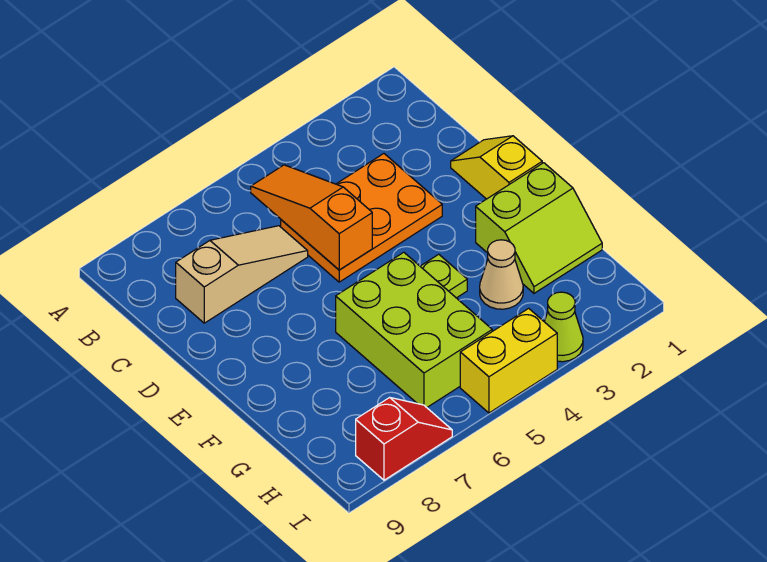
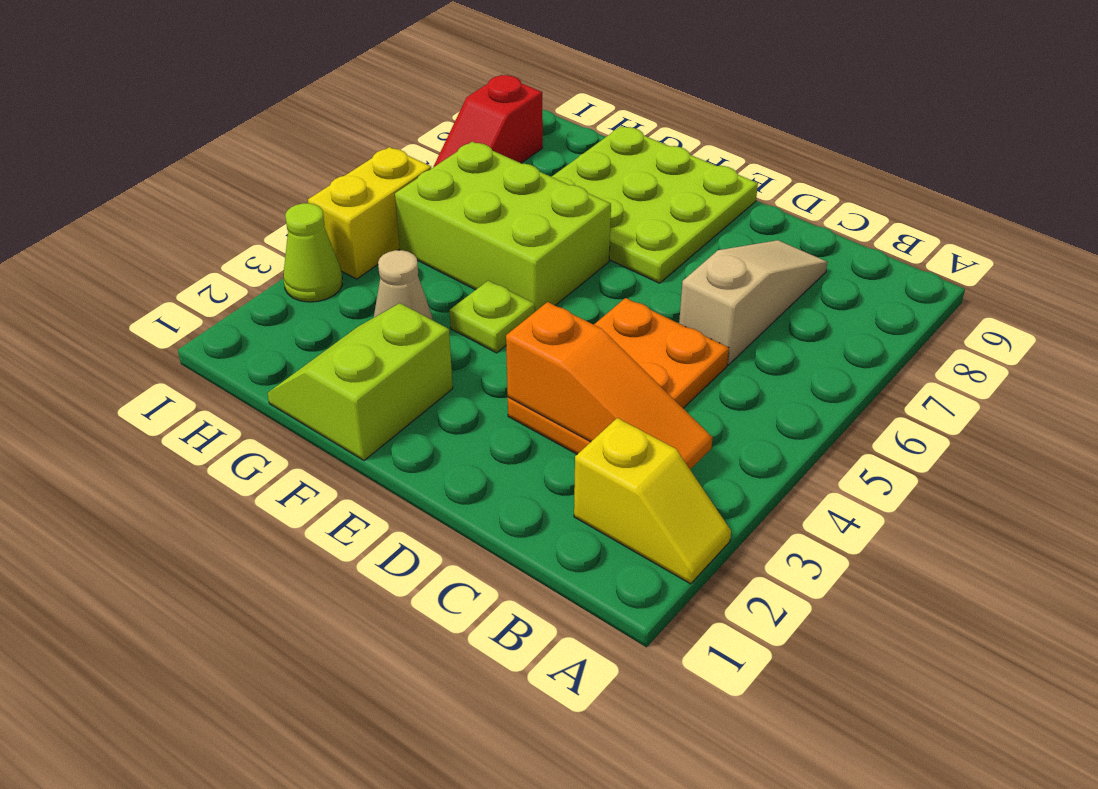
orange 1x3 slope [251,165,372,270] -> orange 1x3 slope moved to [506,302,713,469]
tan 1x3 slope [176,226,308,323] -> tan 1x3 slope turned to [679,240,827,365]
yellow 1x2 slope [451,136,542,199] -> yellow 1x2 slope moved to [574,418,731,584]
none -> lime 3x3 plate [552,126,758,283]

